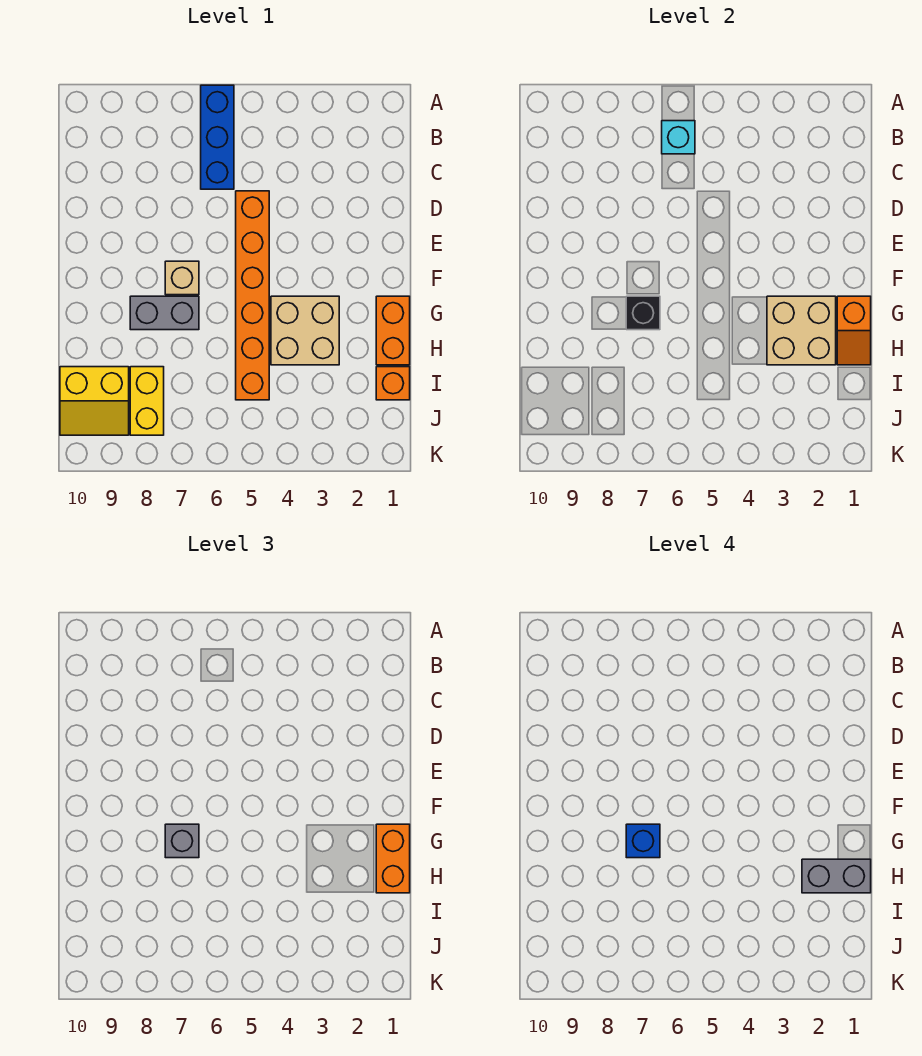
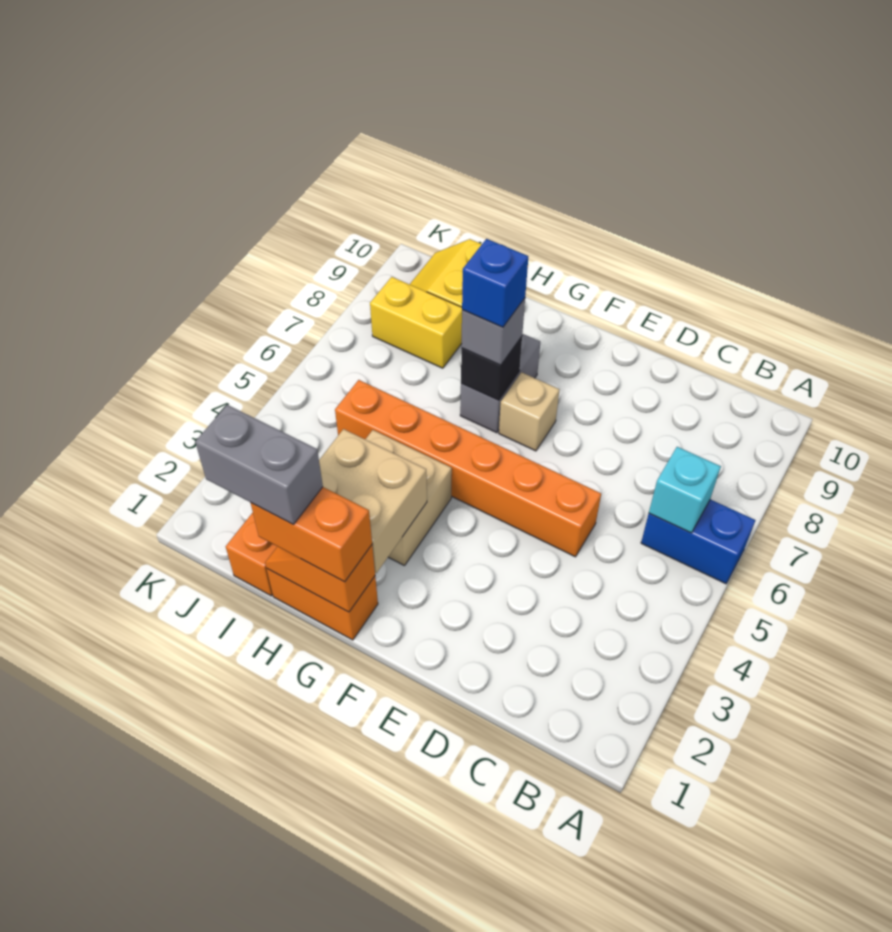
blue 1x3 brick [201,85,234,189] -> blue 1x2 brick [641,499,755,584]
grey 1x2 brick [802,859,871,893] -> grey 1x2 brick turned to [195,405,323,524]

